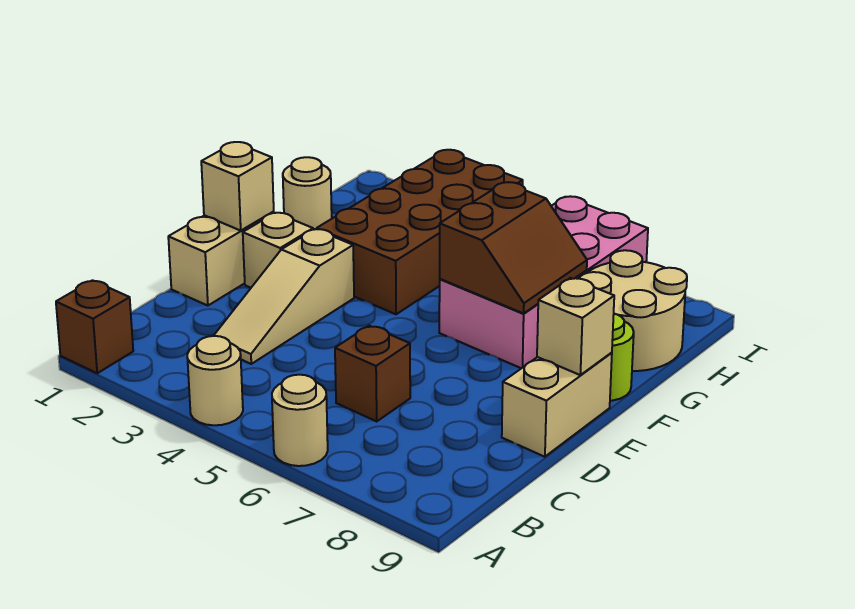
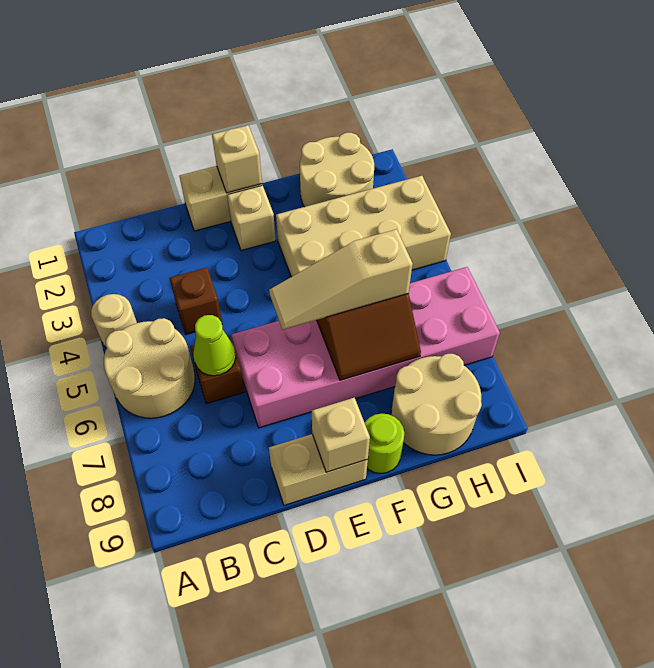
brown 1x1 brick [56,280,133,373] -> brown 1x1 brick moved to [169,268,222,334]
tan 1x1 round brick [272,375,328,466] -> tan 2x2 round brick [104,318,195,418]
tan 1x3 slope [214,229,354,364] -> tan 1x3 slope moved to [269,229,413,329]
none -> lime 1x1 cone [193,315,236,376]
brown 2x4 brick [317,150,523,314] -> tan 2x4 brick [276,176,451,277]
pink 2x4 brick [439,196,648,368] -> pink 2x6 brick [232,267,500,428]
tan 1x1 round brick [283,157,332,230] -> tan 2x2 round brick [300,133,374,207]

